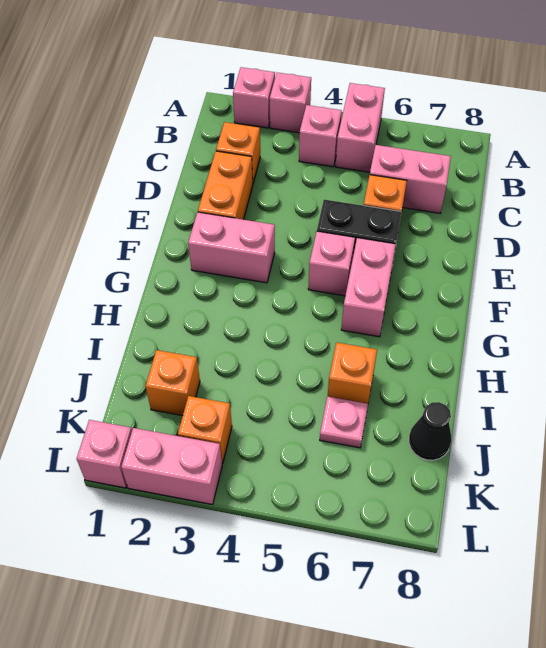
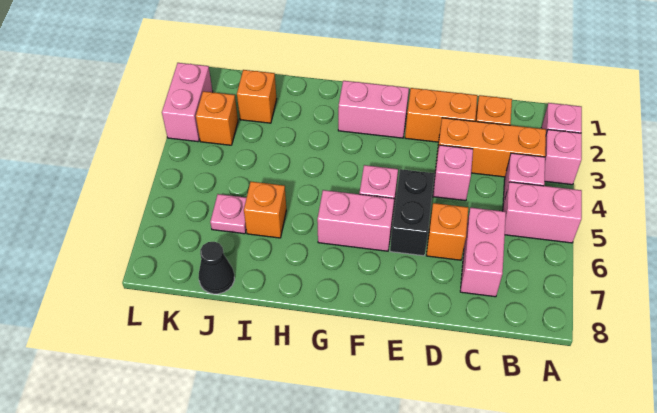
none -> orange 1x3 brick [436,118,546,177]
pink 1x2 brick [188,212,275,283] -> pink 1x2 brick turned to [338,81,409,138]
pink 1x1 brick [77,420,132,488] -> pink 1x1 brick moved to [433,145,473,201]

